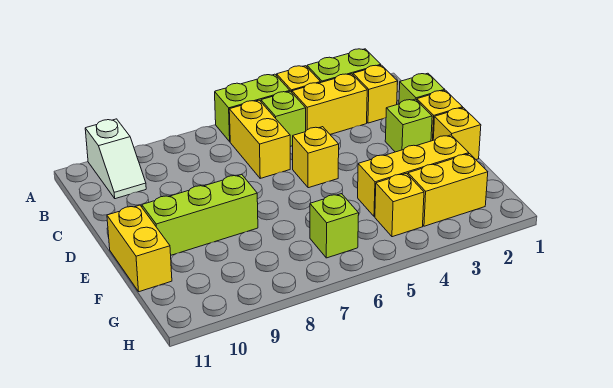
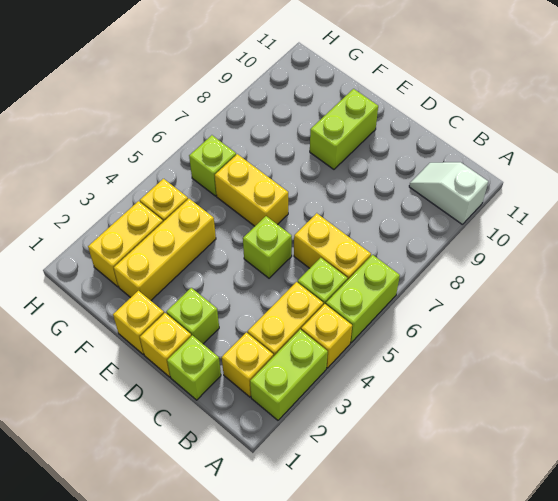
yellow 1x1 brick [293,127,339,188] -> lime 1x1 brick [243,216,292,278]
lime 1x3 brick [142,174,258,255] -> lime 1x2 brick [310,89,378,169]
yellow 1x2 brick [107,205,172,292] -> yellow 1x2 brick moved to [215,154,288,226]

